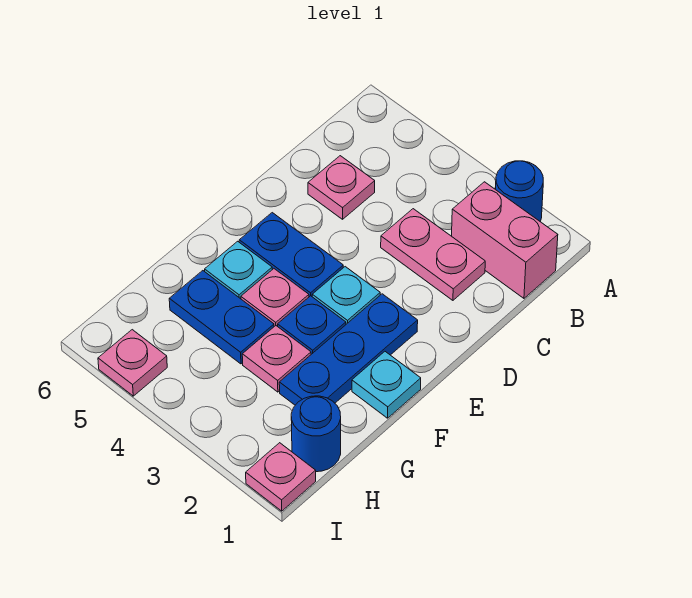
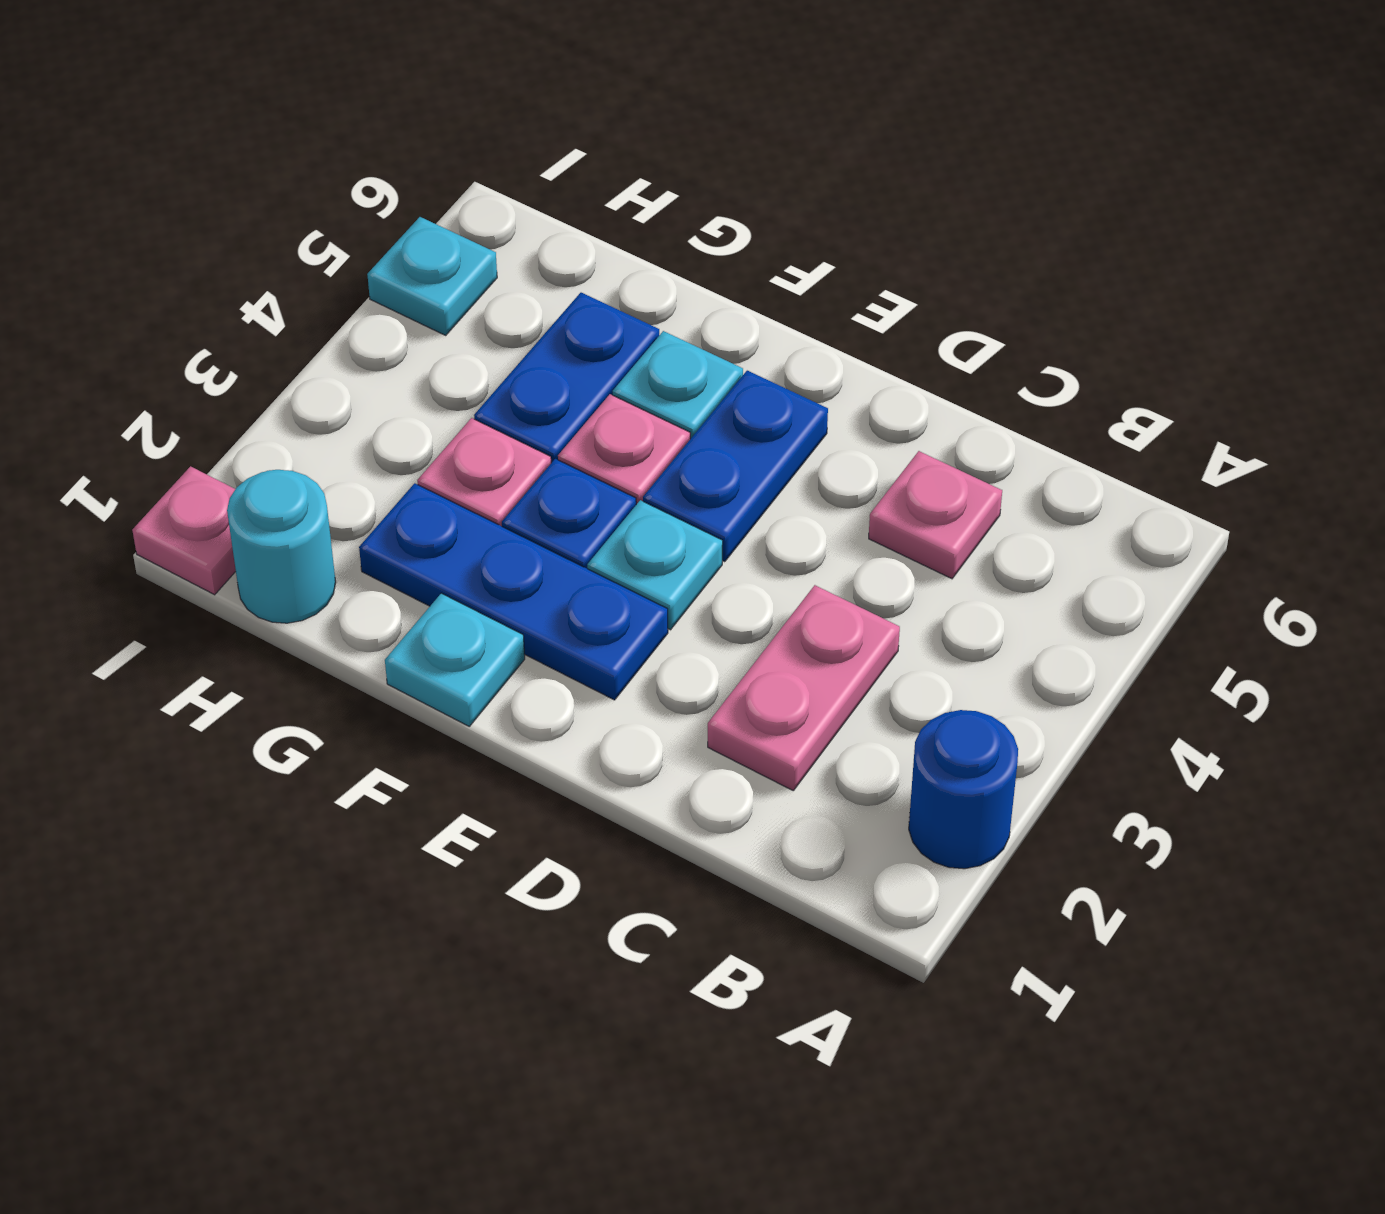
pink 1x2 brick [452,182,558,298] -> none
blue 1x1 round brick [291,396,341,472] -> cyan 1x1 round brick [227,470,336,623]
pink 1x1 plate [98,330,167,396] -> cyan 1x1 plate [367,217,497,335]

